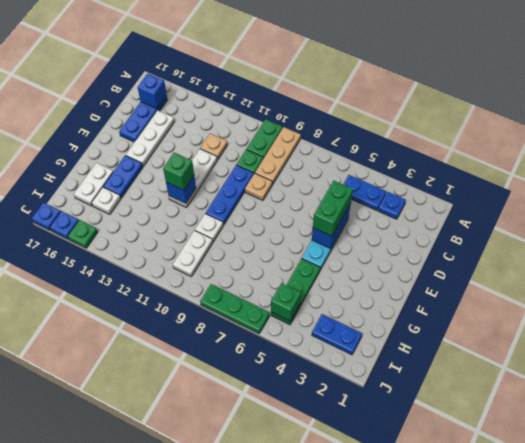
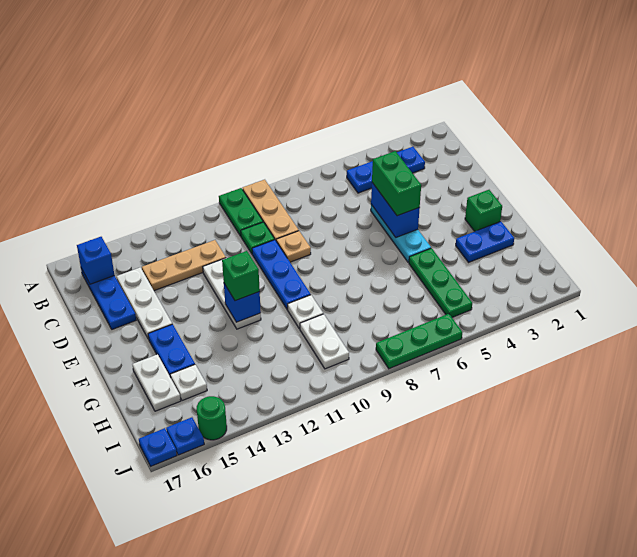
tan 1x1 plate [200,134,227,160] -> tan 1x3 plate [142,240,226,291]
blue 1x2 plate [312,314,362,355] -> blue 1x2 plate moved to [456,221,514,262]
green 1x1 brick [271,283,301,321] -> green 1x1 brick moved to [465,190,502,231]
green 1x1 plate [68,220,98,248] -> green 1x1 round brick [197,396,227,440]

